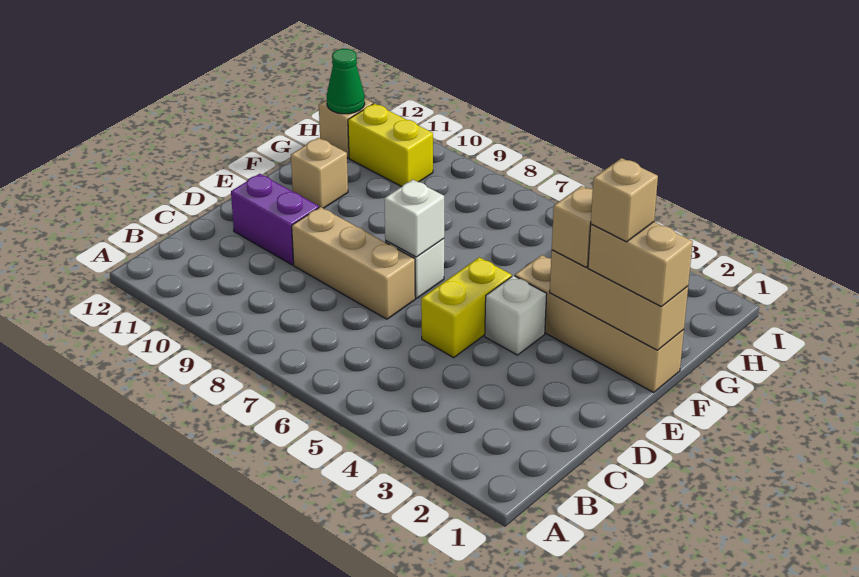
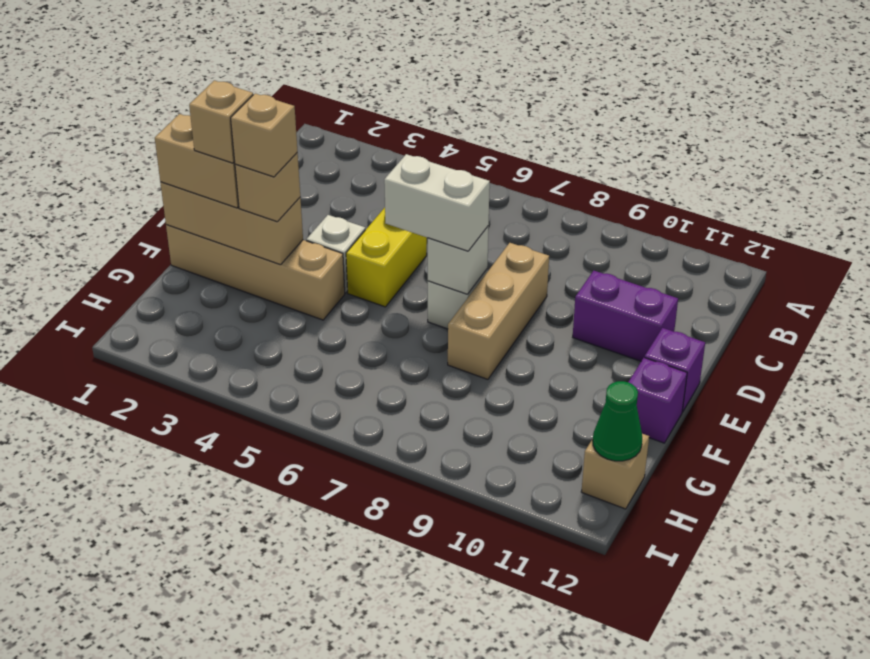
tan 1x3 brick [292,207,415,319] -> tan 1x3 brick turned to [448,243,549,379]
none -> white 1x2 brick [384,154,490,251]
none -> purple 1x1 brick [645,328,705,412]
tan 1x1 brick [291,138,348,208] -> tan 1x1 brick moved to [231,94,298,177]
none -> purple 1x1 brick [629,358,687,443]
yellow 1x2 brick [348,103,433,187] -> none

